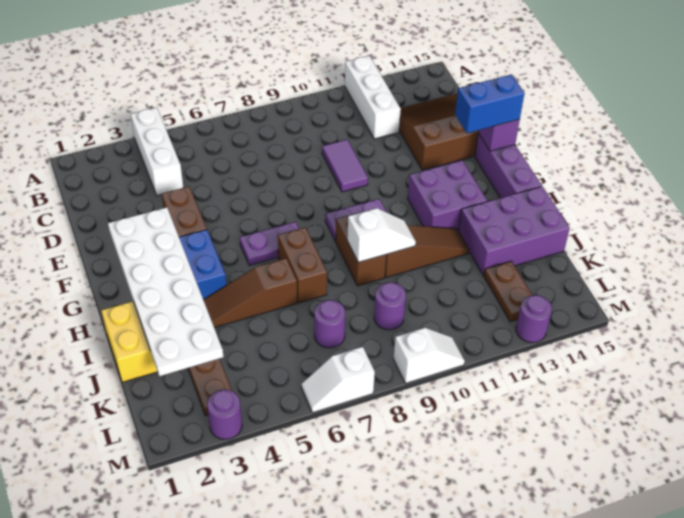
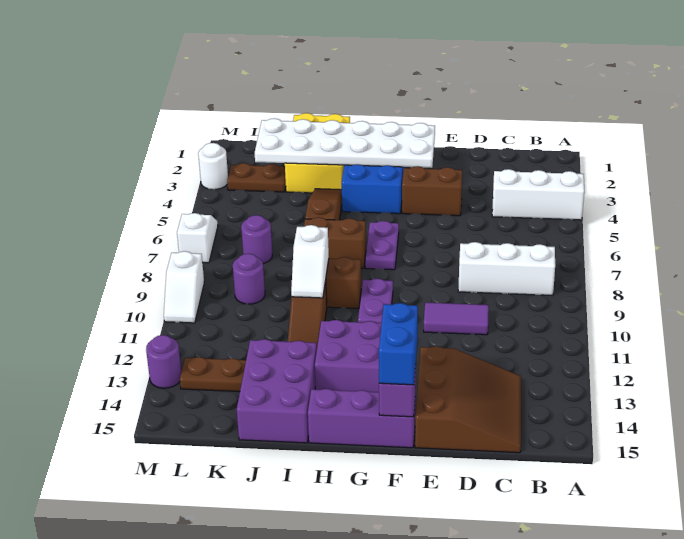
white 1x3 brick [345,56,401,139] -> white 1x3 brick moved to [458,242,555,296]
purple 1x1 round brick [207,390,242,439] -> white 1x1 round brick [198,143,228,189]

